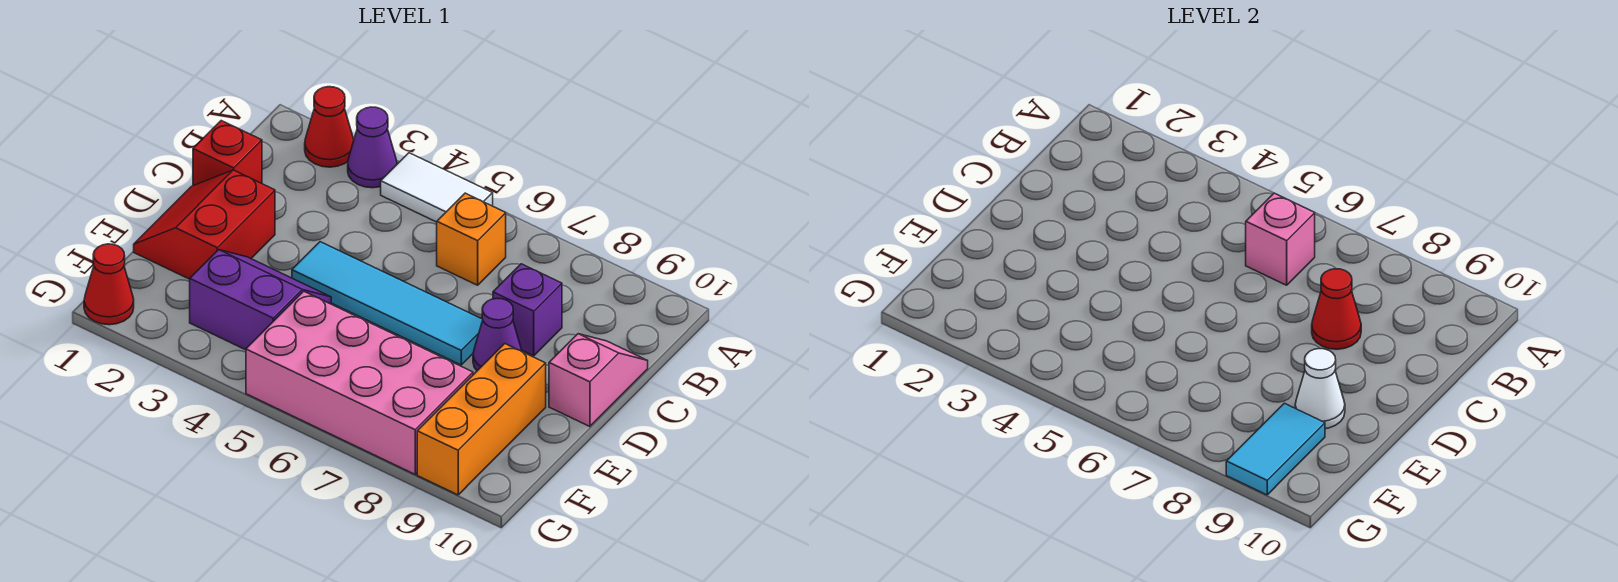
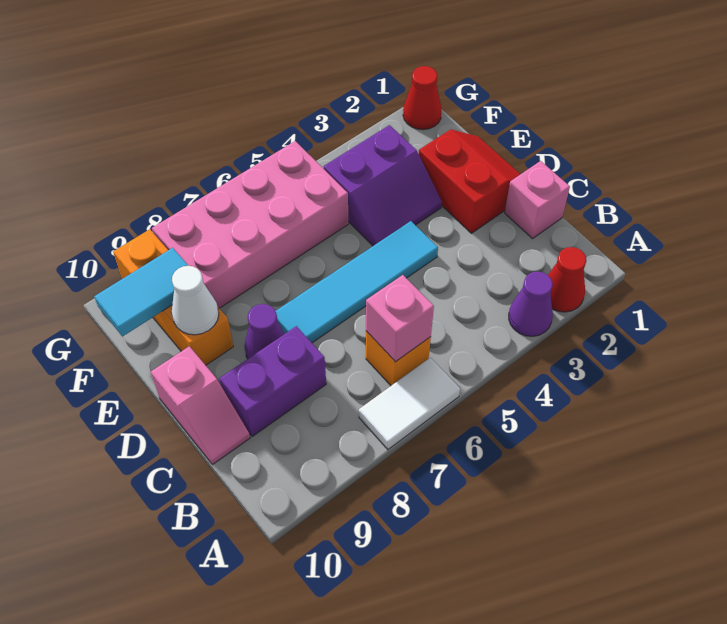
white 1x2 tile [381,153,493,222] -> white 1x2 tile moved to [359,358,460,449]
red 1x1 brick [193,121,262,186] -> pink 1x1 brick [505,161,570,239]
purple 1x1 brick [493,264,562,356] -> purple 1x2 brick [220,326,326,437]
red 1x1 cone [1312,269,1361,349] -> none
cyan 1x2 tile [1226,403,1325,495] -> cyan 1x2 tile turned to [94,248,188,336]

